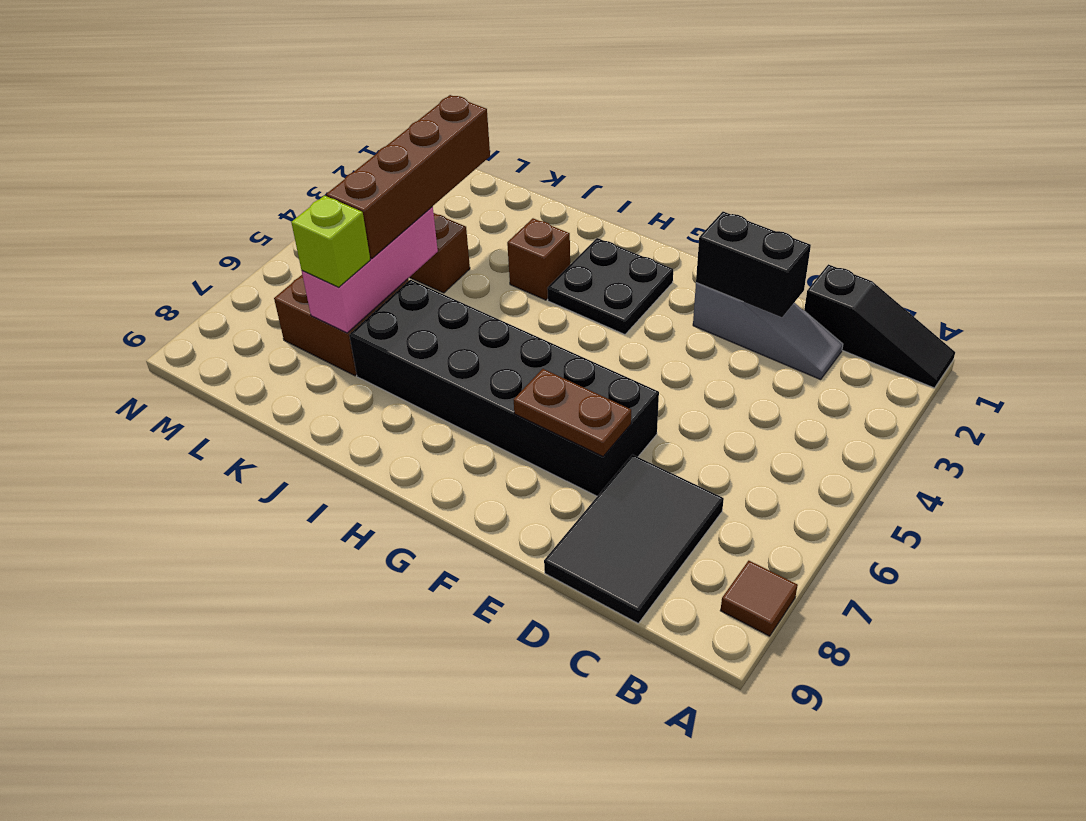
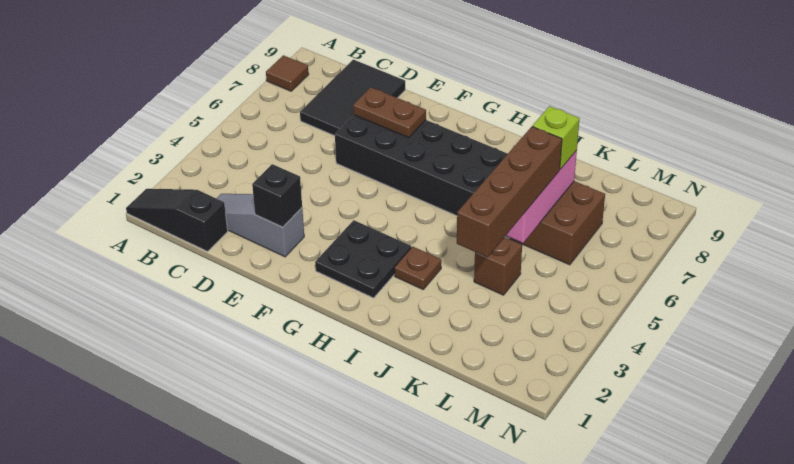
black 1x2 brick [696,212,811,317] -> black 1x1 brick [252,164,302,227]
brown 1x1 brick [507,218,570,300] -> brown 1x1 plate [394,247,441,289]

